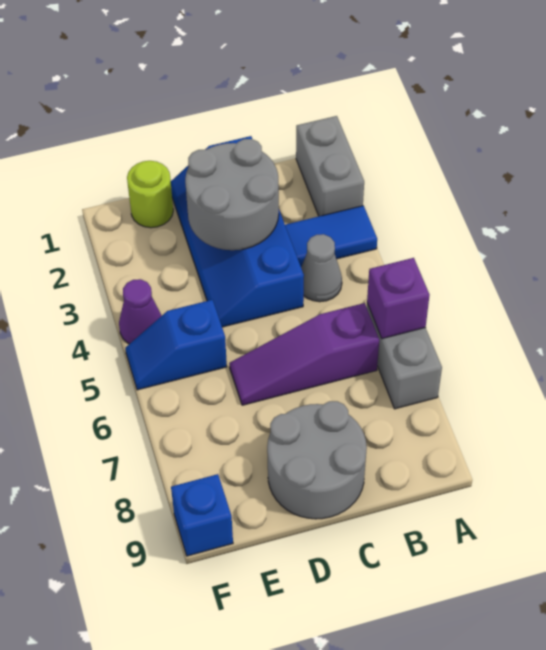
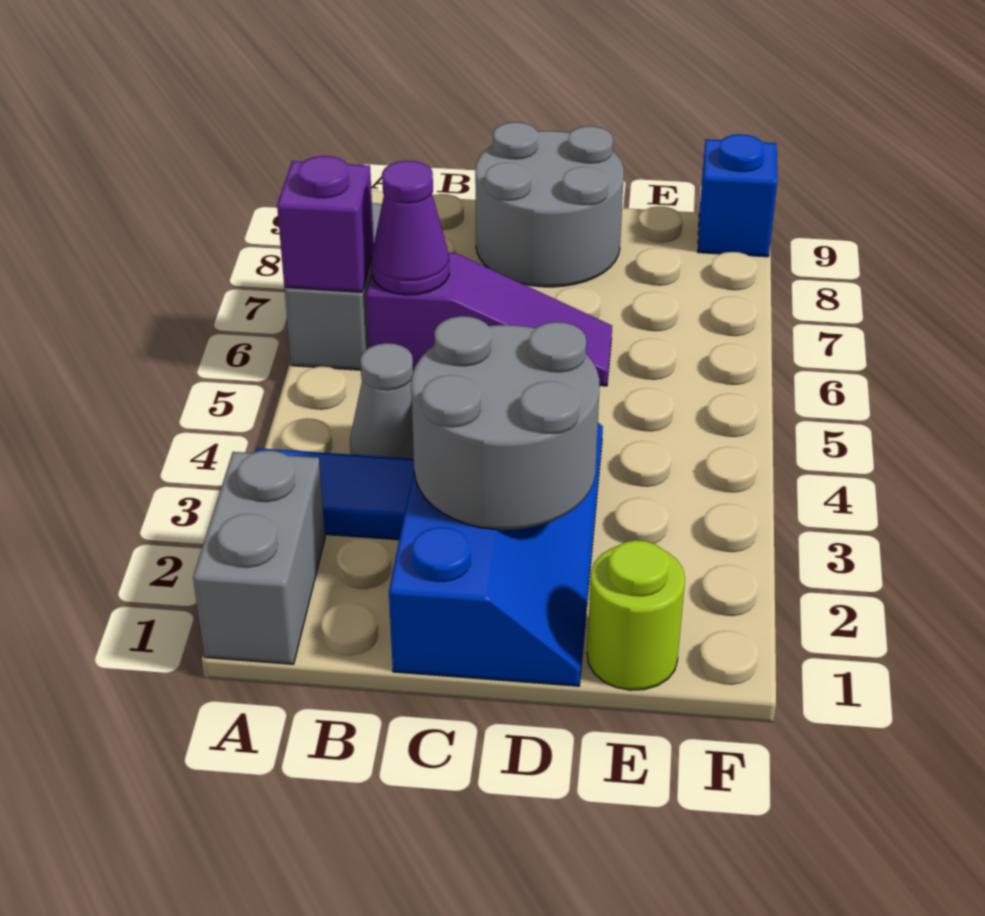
blue 1x2 slope [125,300,227,390] -> none
purple 1x1 cone [119,279,162,344] -> purple 1x1 cone moved to [371,161,449,295]

